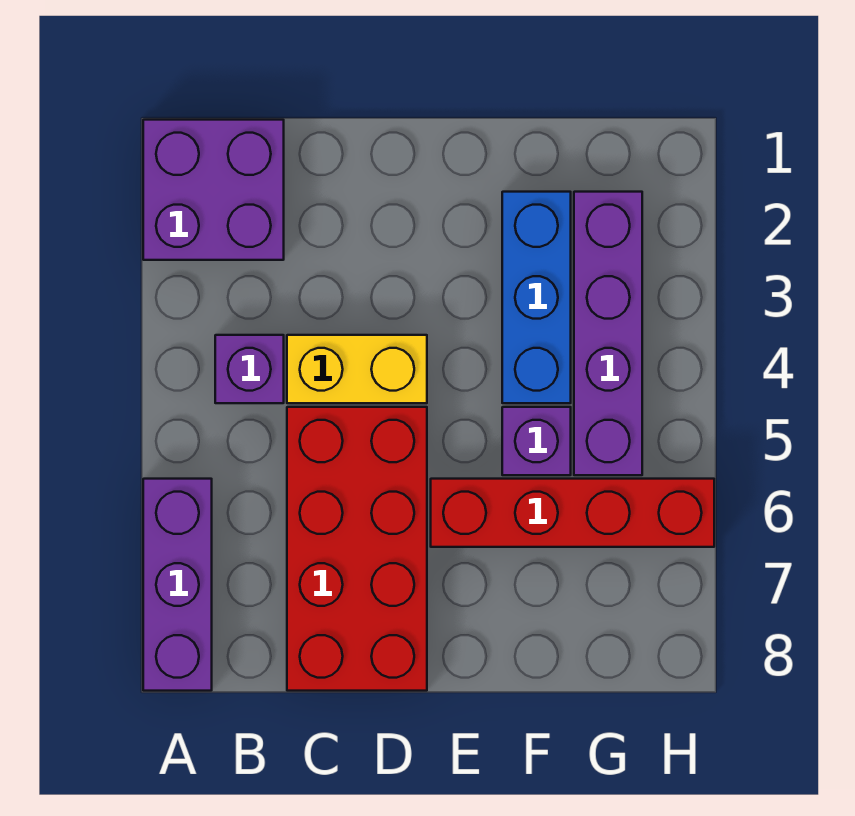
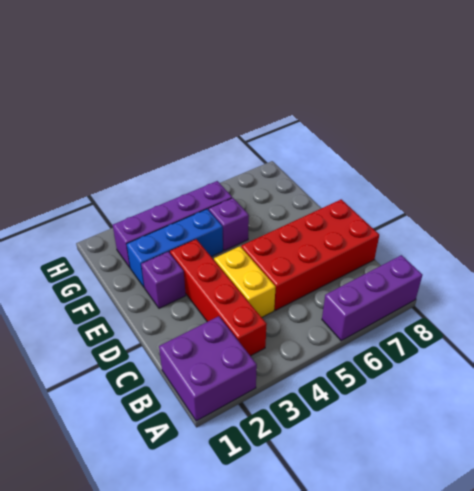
purple 1x1 brick [215,335,284,403] -> purple 1x1 brick moved to [141,252,186,308]
red 1x4 brick [431,479,714,547] -> red 1x4 brick moved to [170,239,267,356]

